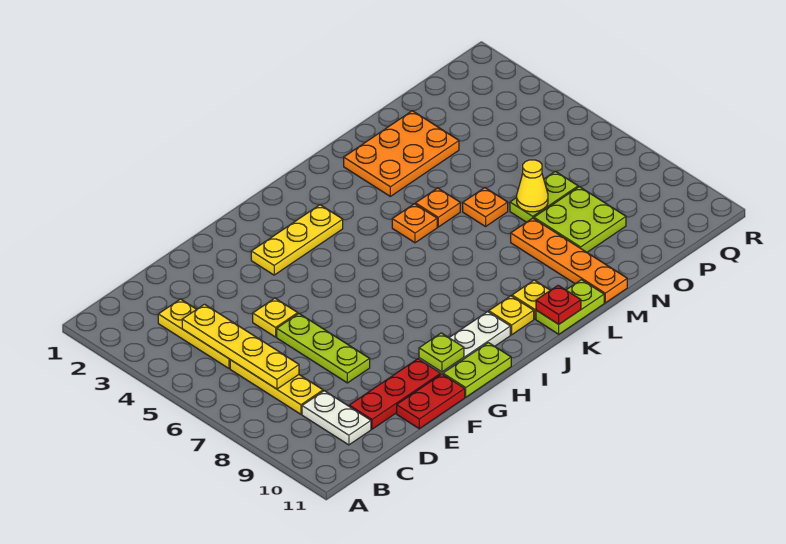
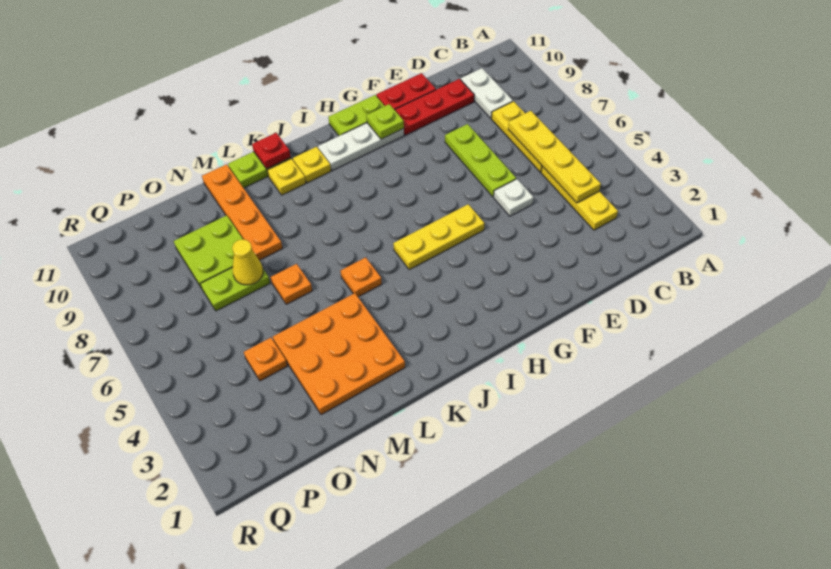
yellow 1x1 plate [253,298,298,337] -> white 1x1 plate [494,179,534,216]
yellow 1x3 plate [251,205,343,275] -> yellow 1x3 plate moved to [393,204,485,270]
orange 2x3 plate [344,111,459,196] -> orange 3x3 plate [273,293,405,415]
orange 1x1 plate [416,188,460,227] -> orange 1x1 plate moved to [244,338,287,381]

